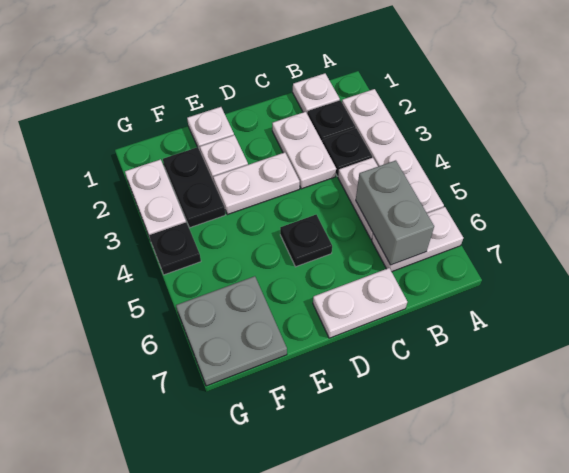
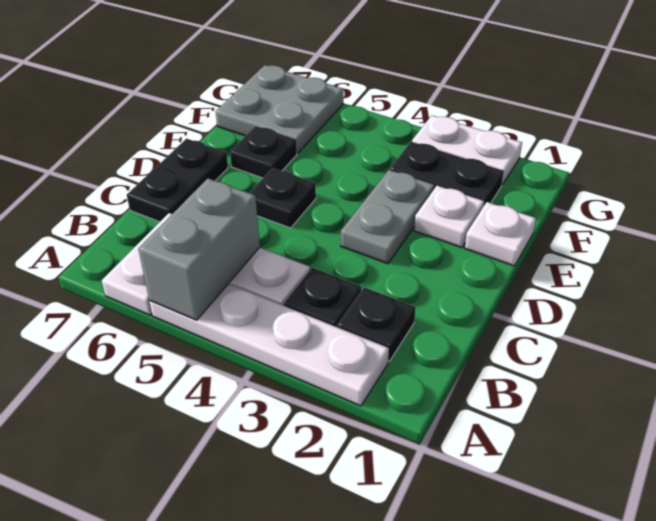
white 1x1 plate [293,73,340,112] -> none
grey 1x2 brick [356,160,434,265] -> grey 1x2 brick turned to [138,179,260,320]
white 1x2 plate [272,112,336,189] -> none
white 1x2 plate [313,268,407,338] -> black 1x2 plate [127,139,228,222]
white 1x2 plate [213,152,300,215] -> grey 1x2 plate [341,170,434,264]
black 1x1 plate [149,222,201,275] -> black 1x1 plate moved to [230,126,297,178]

